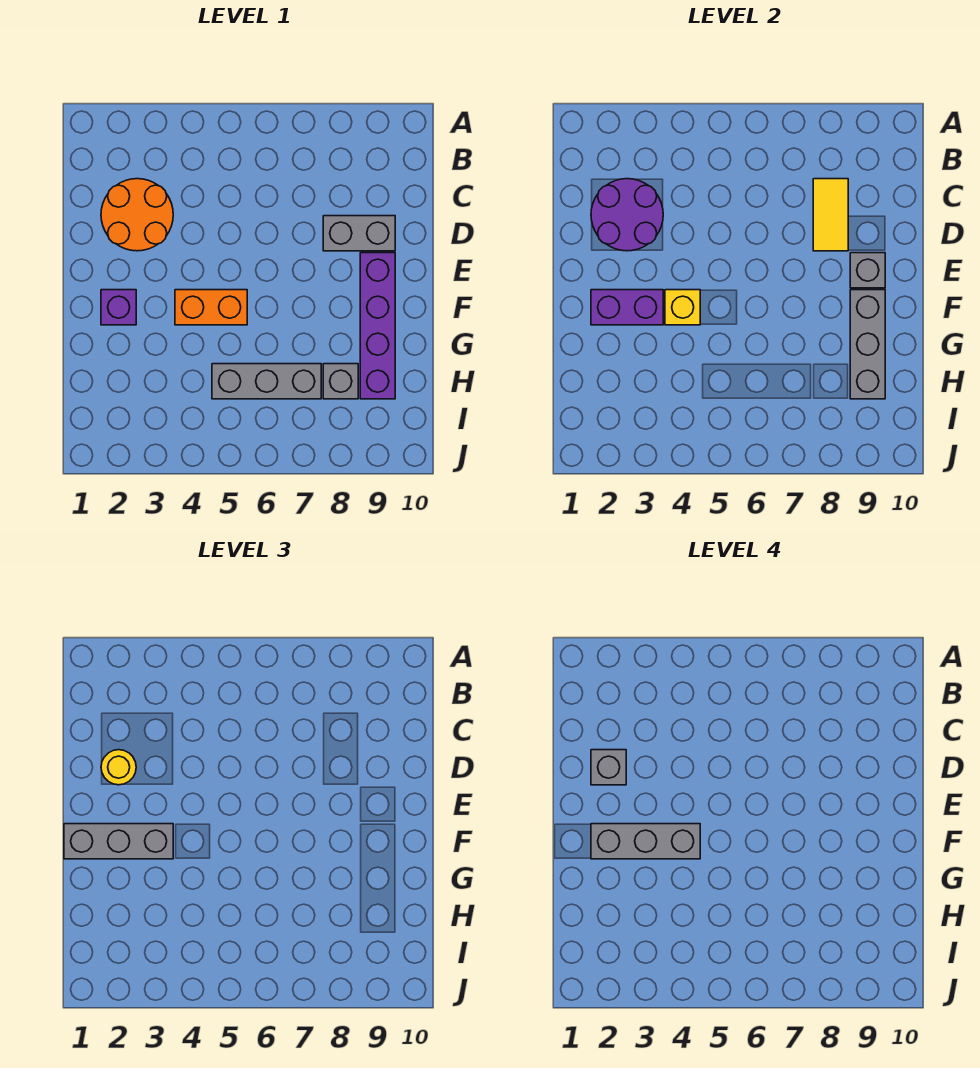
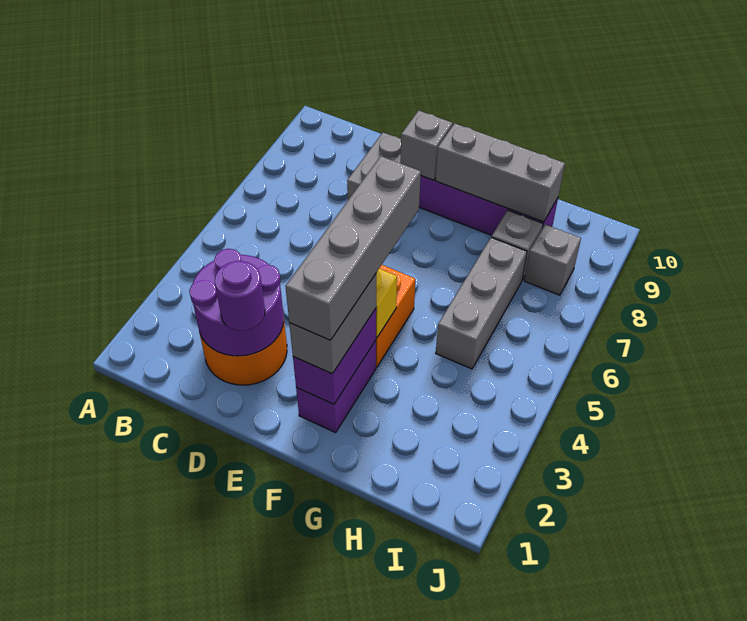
yellow 1x2 tile [813,179,848,251] -> none
yellow 1x1 round brick [101,750,136,785] -> purple 1x1 round brick [215,261,265,331]
grey 1x1 brick [591,750,626,785] -> grey 1x1 brick moved to [524,224,581,295]
grey 1x3 brick [64,824,173,859] -> grey 1x2 brick [289,274,376,374]
purple 1x1 brick [101,290,136,325] -> purple 1x2 brick [296,340,376,433]
grey 1x3 brick [591,824,700,859] -> grey 1x4 brick [285,156,421,340]

